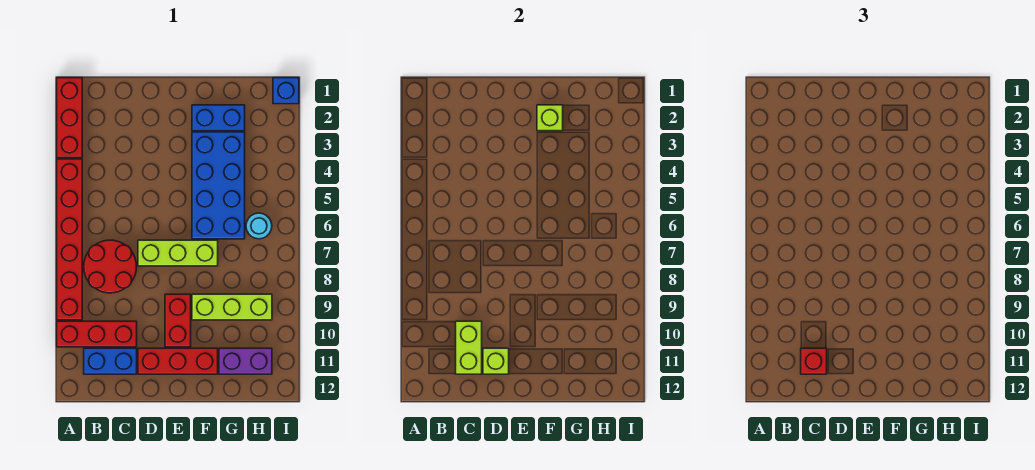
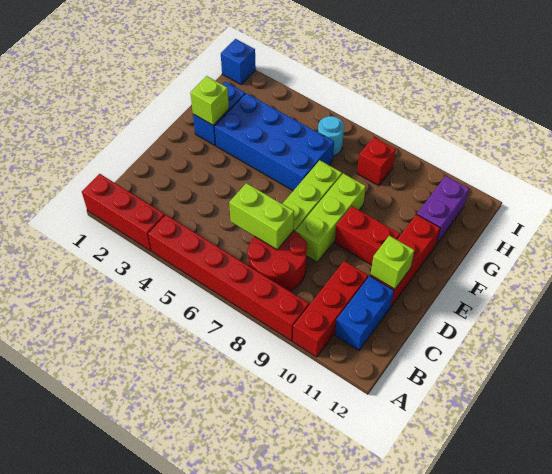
lime 1x2 brick [456,321,482,374] -> lime 1x2 brick moved to [229,183,294,250]
red 1x1 brick [801,348,827,374] -> red 1x1 brick moved to [357,137,396,186]
lime 1x3 brick [192,294,272,320] -> lime 1x3 brick moved to [295,173,366,262]

